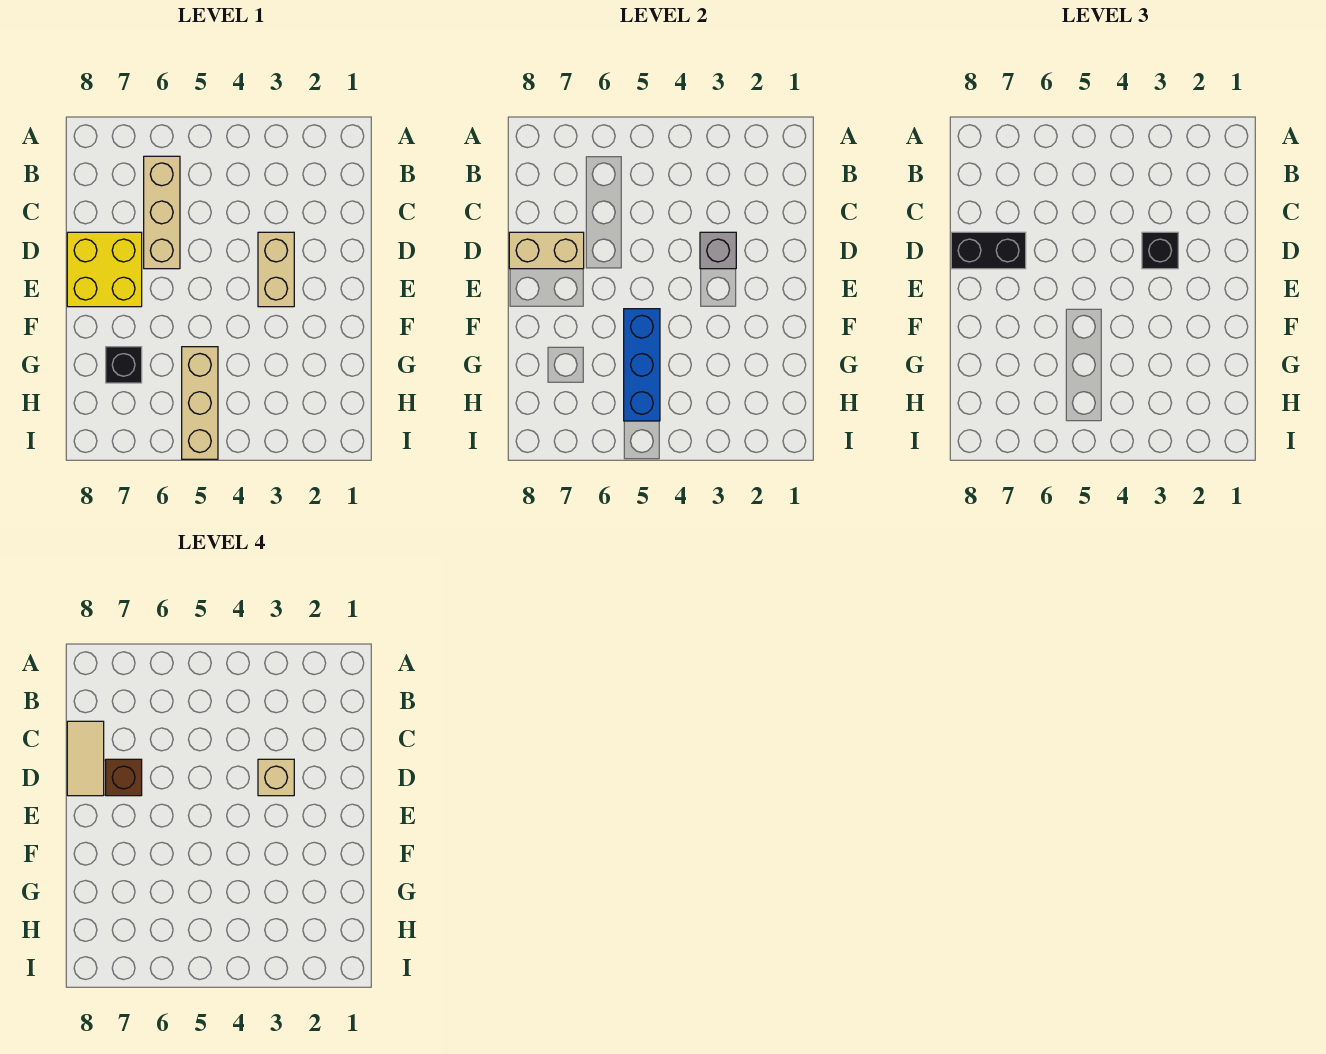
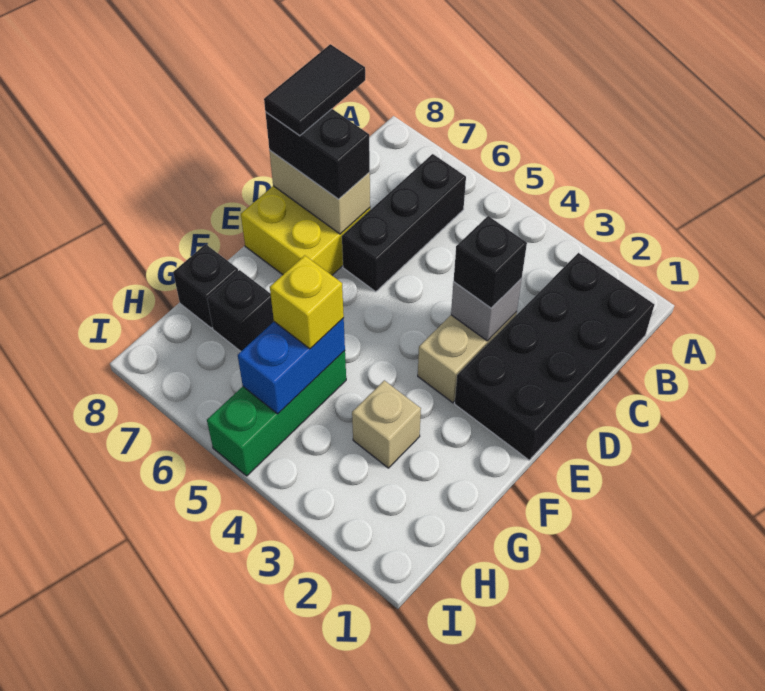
none -> black 2x4 brick [455,253,655,460]
tan 1x3 brick [144,156,180,269] -> black 1x3 brick [342,154,466,292]
tan 1x2 tile [67,721,104,796] -> black 1x2 tile [264,44,365,136]
tan 1x1 brick [258,759,294,796] -> tan 1x1 brick moved to [352,380,421,468]
brown 1x1 brick [106,759,142,796] -> none
blue 1x3 brick [624,309,660,421] -> blue 1x2 brick [238,318,345,414]
tan 1x3 brick [182,347,218,459] -> green 1x3 brick [207,351,346,476]
none -> yellow 1x1 brick [270,255,344,349]
none -> black 1x1 brick [173,244,238,328]

